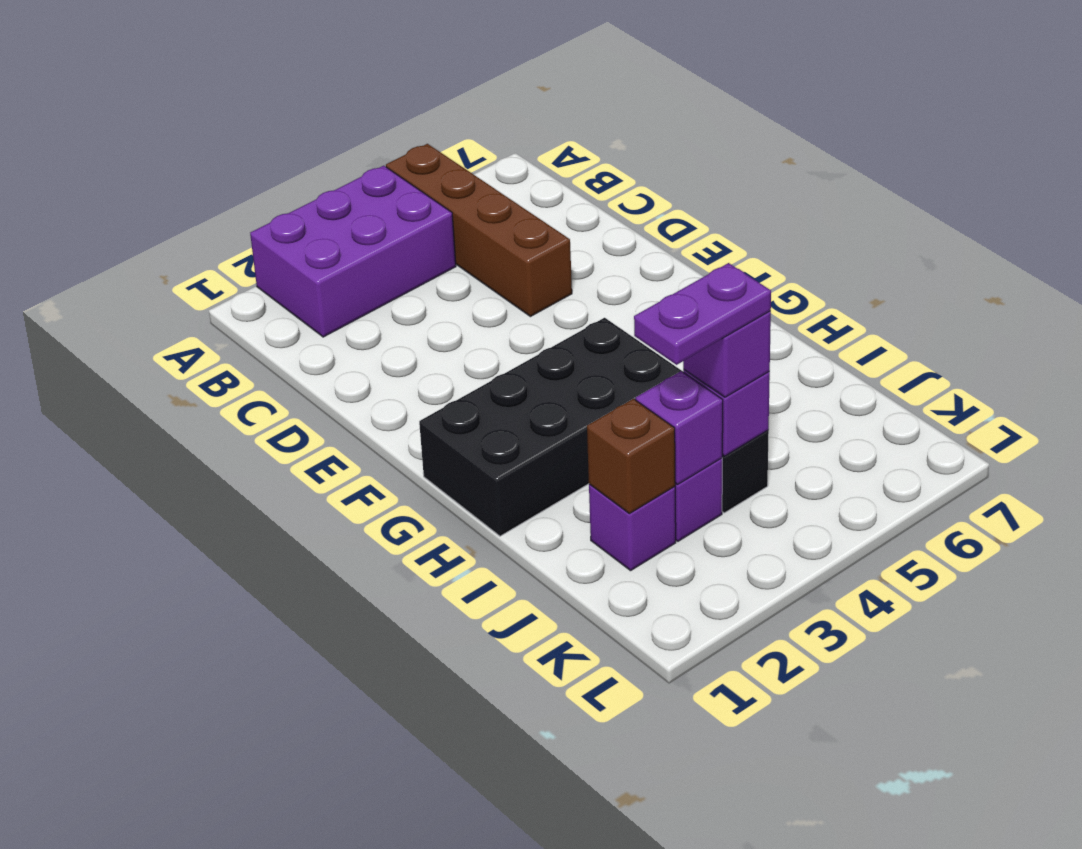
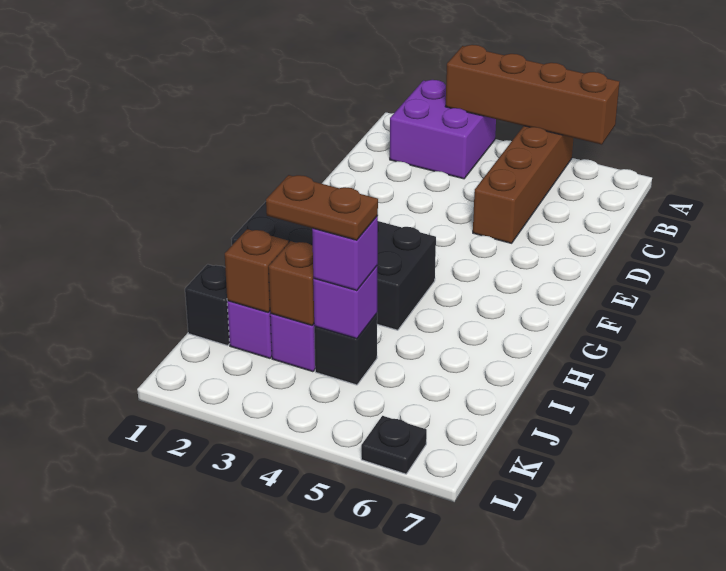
purple 2x3 brick [250,166,456,337] -> purple 2x2 brick [390,80,496,179]
none -> brown 1x4 brick [445,45,620,145]
none -> black 1x1 brick [185,264,230,346]
purple 1x1 brick [636,371,723,485] -> brown 1x1 brick [269,241,314,325]
purple 1x2 plate [634,263,771,365] -> brown 1x2 plate [266,175,378,240]
none -> black 1x1 plate [361,416,427,474]

